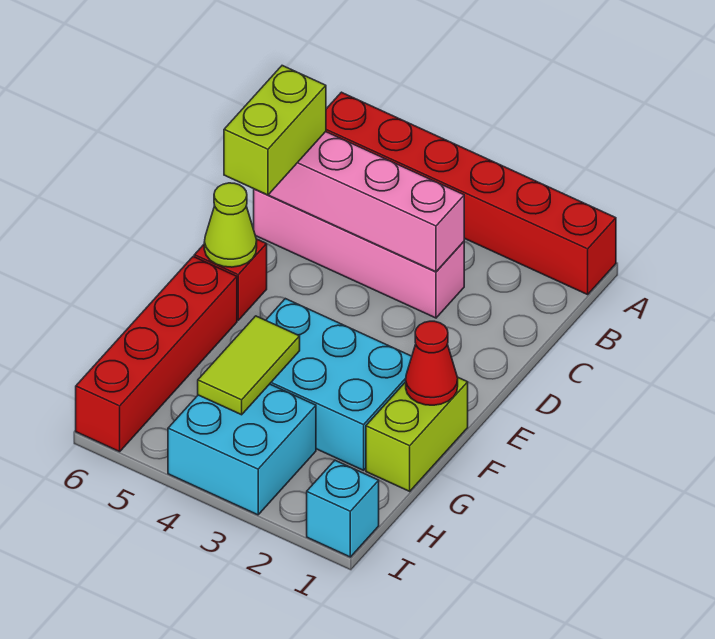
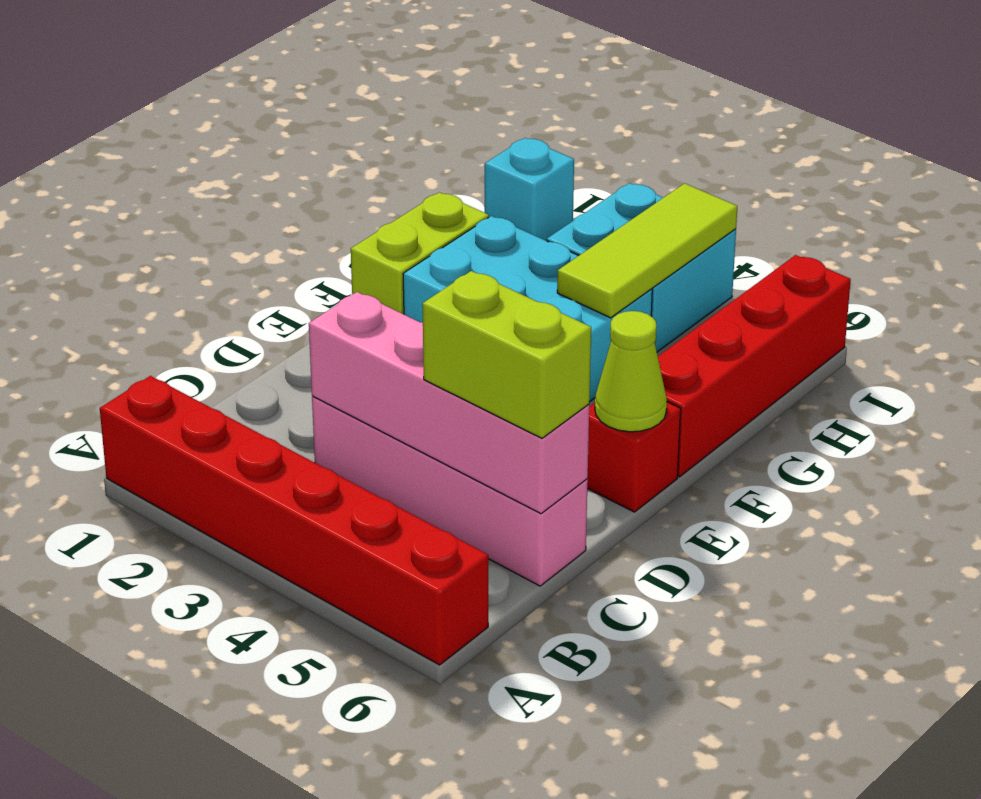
lime 1x2 brick [224,66,326,195] -> lime 1x2 brick turned to [422,271,591,438]
red 1x1 cone [406,321,458,405] -> none
lime 1x2 tile [198,316,300,415] -> lime 1x3 tile [557,183,737,318]

